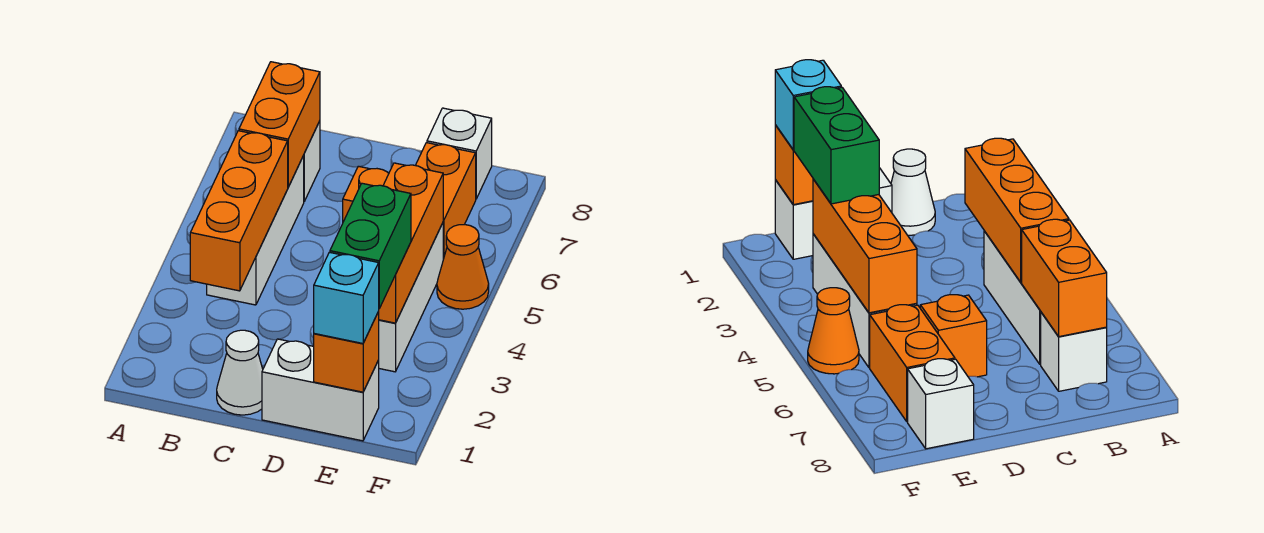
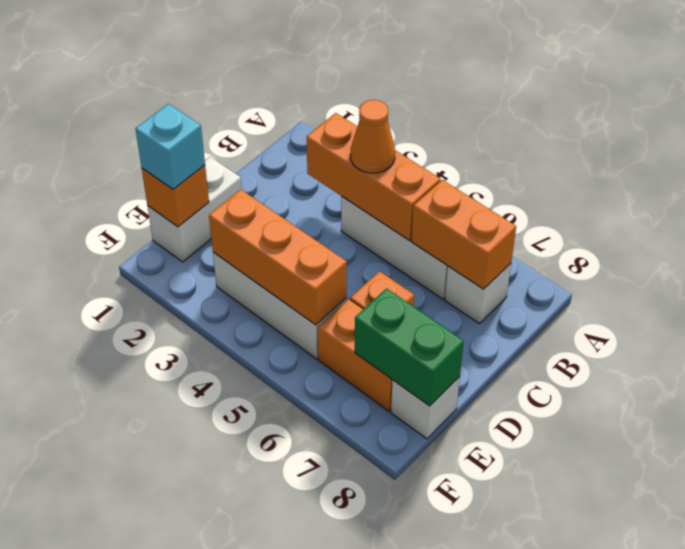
white 1x1 cone [217,330,263,415] -> none
green 1x2 brick [330,183,411,308] -> green 1x2 brick moved to [355,288,464,406]
orange 1x1 cone [437,225,489,309] -> orange 1x1 cone moved to [350,100,395,173]

